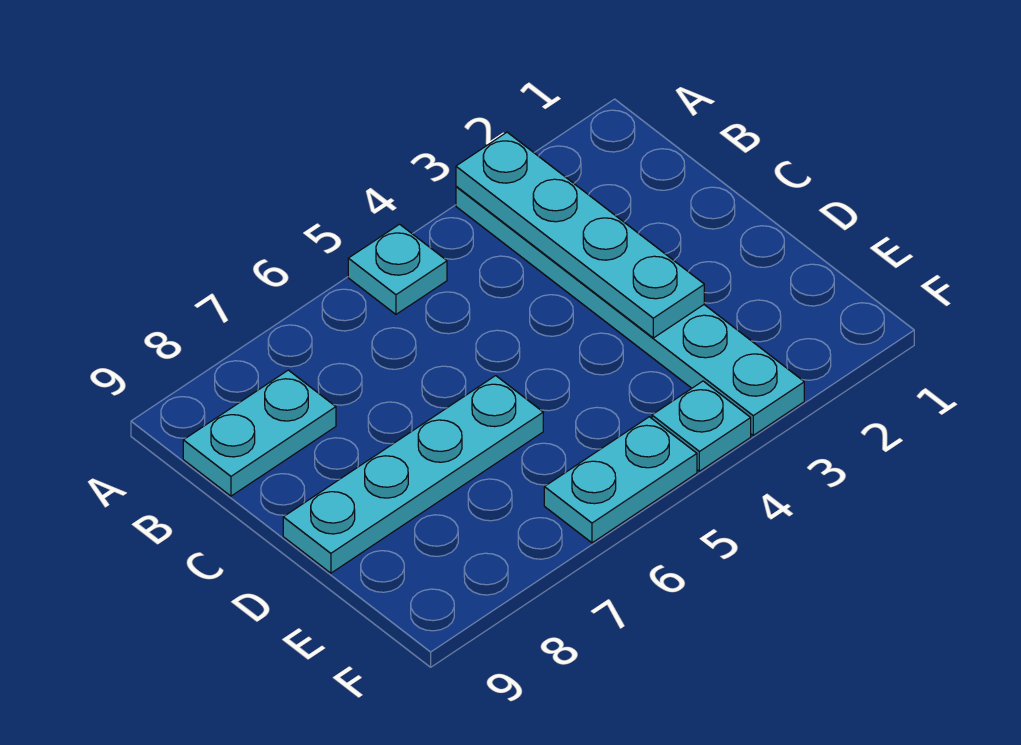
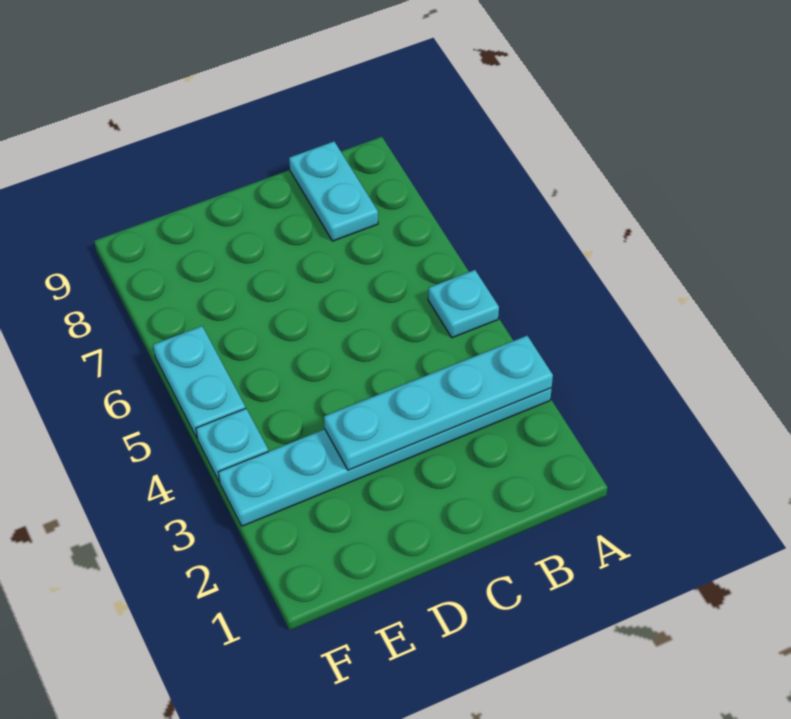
cyan 1x4 plate [283,376,543,573] -> none

